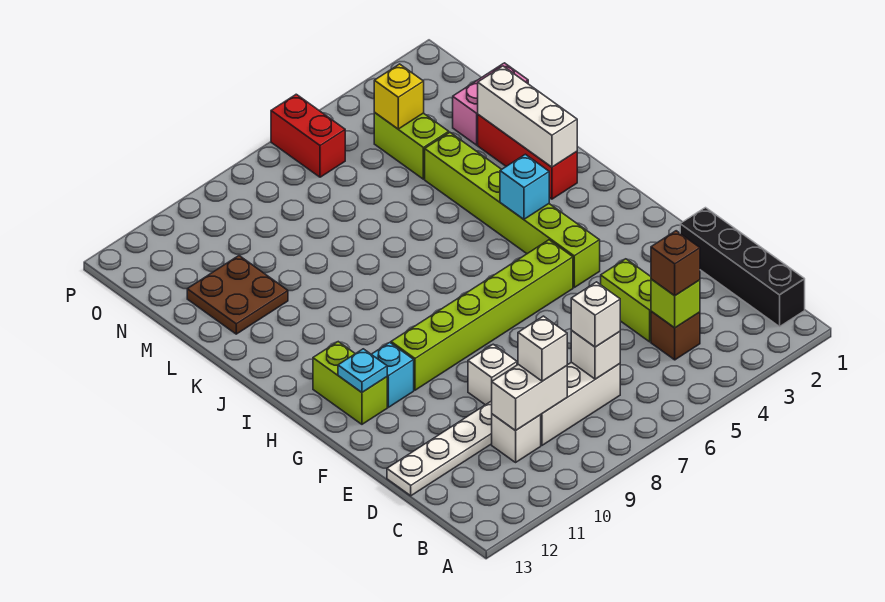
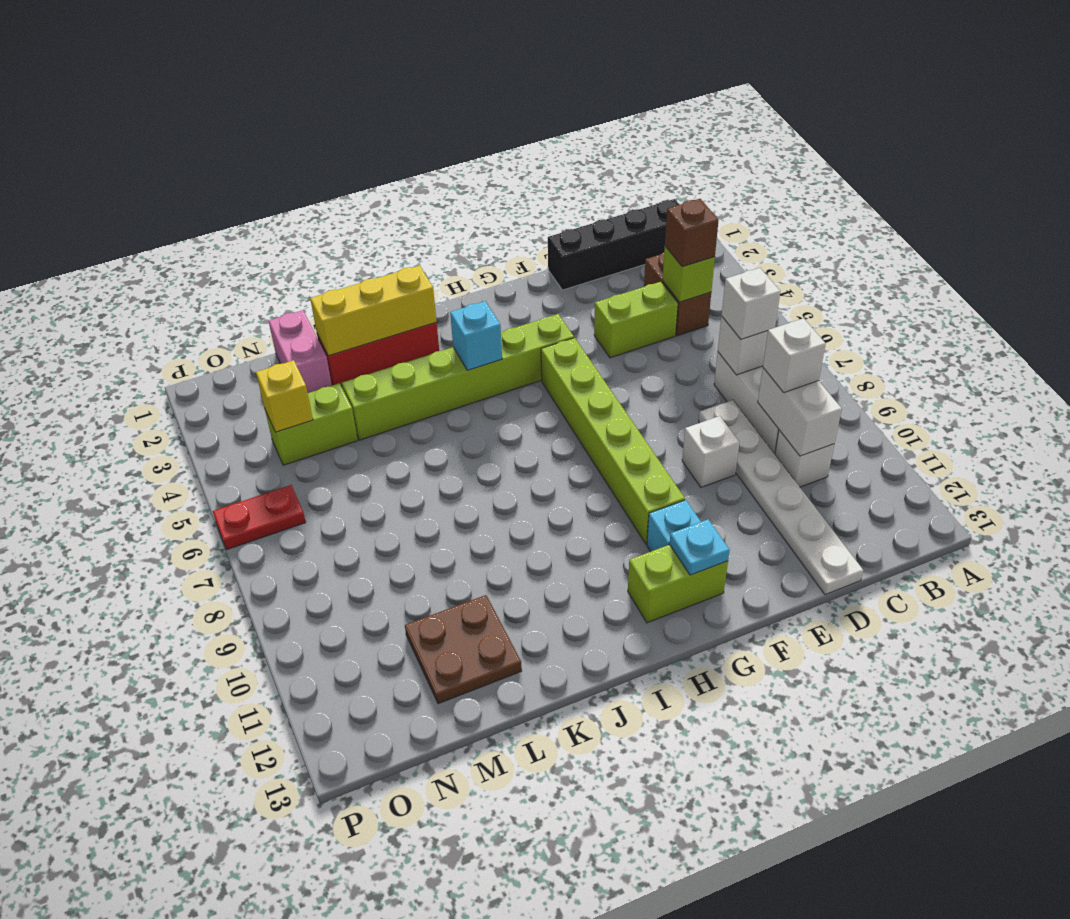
brown 1x1 brick [651,311,700,360] -> brown 1x2 brick [644,252,711,336]
white 1x3 brick [478,66,577,167] -> yellow 1x3 brick [310,265,437,356]
red 1x2 brick [271,94,345,177] -> red 1x2 plate [213,485,306,550]

